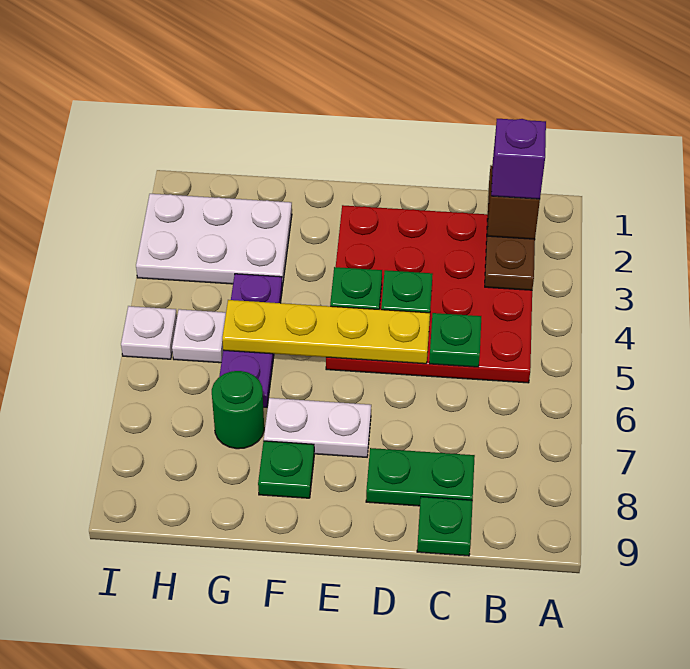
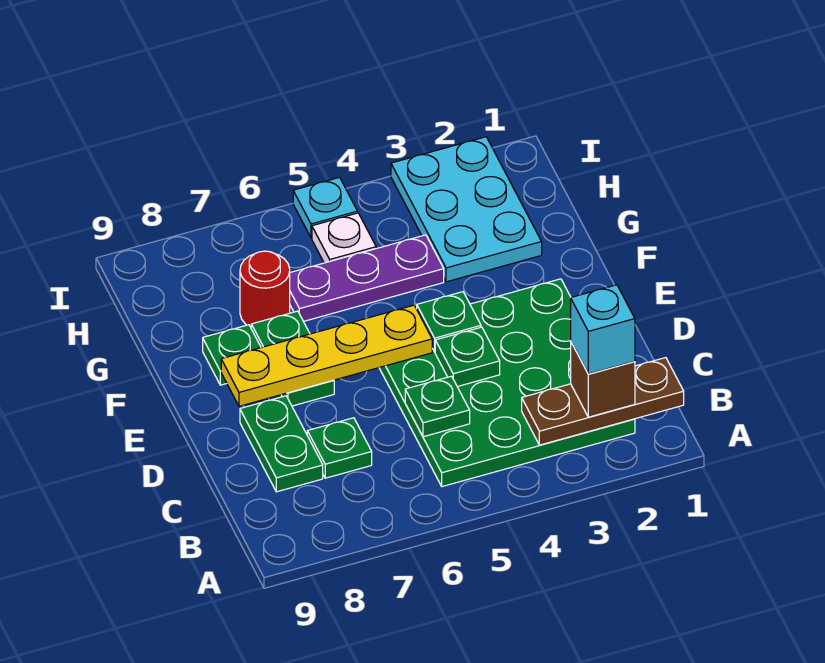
red 4x4 plate [326,205,532,383] -> green 4x4 plate [379,279,635,487]
purple 1x1 brick [491,119,546,199] -> cyan 1x1 brick [571,285,635,374]
green 1x1 plate [417,497,473,556] -> green 1x1 plate moved to [307,418,372,478]
yellow 1x4 plate [222,300,430,364] -> yellow 1x4 plate turned to [221,305,432,406]
white 1x2 plate [264,398,371,457] -> green 1x2 plate [251,311,334,406]
white 2x3 plate [136,194,292,287] -> cyan 2x3 plate [391,137,542,282]
green 1x1 round brick [212,371,264,449] -> red 1x1 round brick [240,251,290,327]
white 1x1 plate [121,306,177,359] -> cyan 1x1 plate [293,177,358,238]

